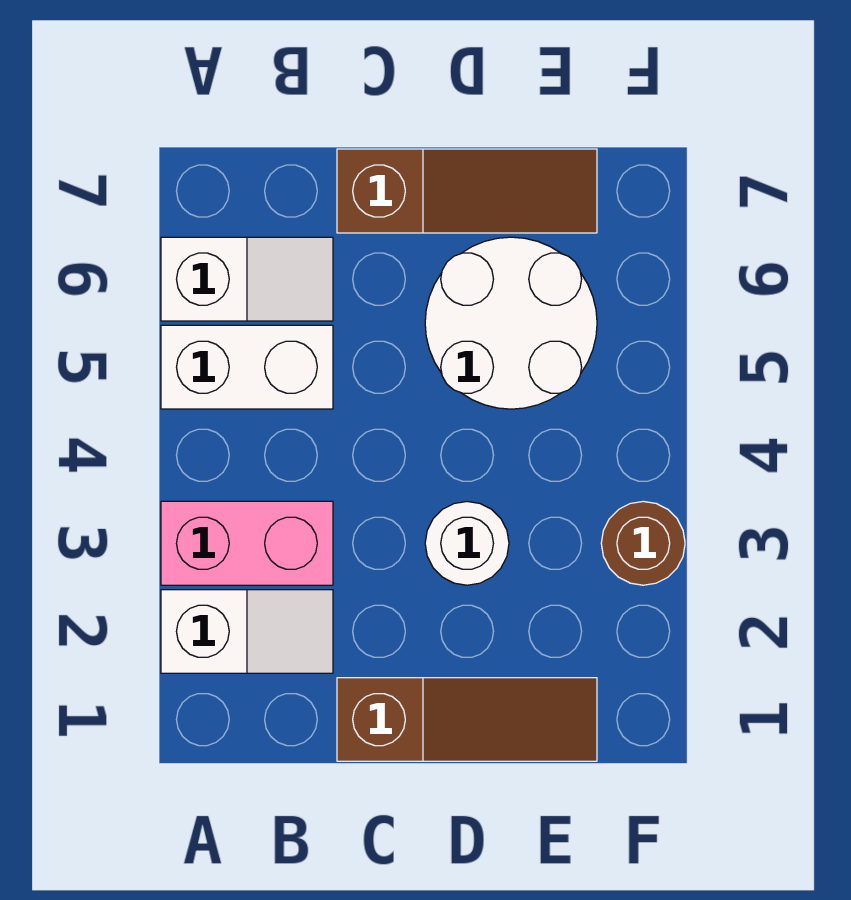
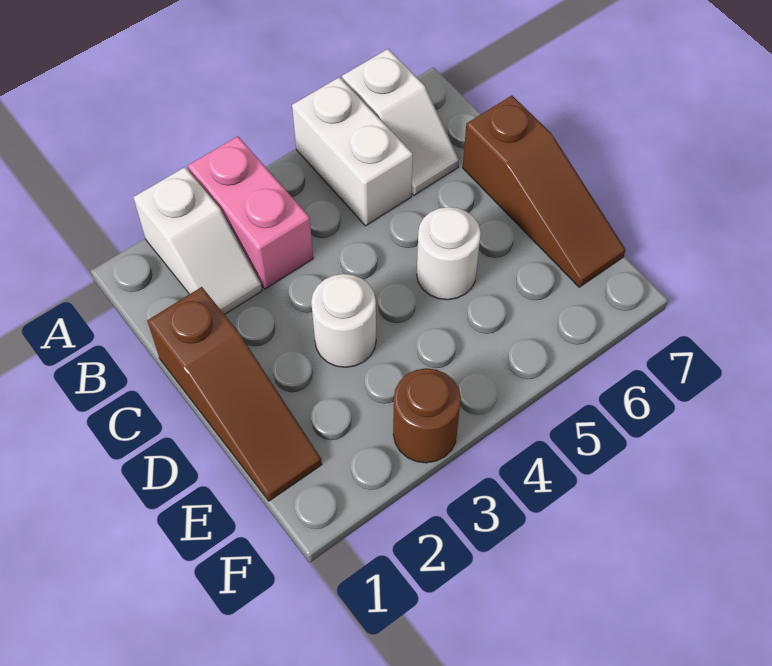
white 2x2 round brick [425,237,597,409] -> white 1x1 round brick [417,207,481,300]

